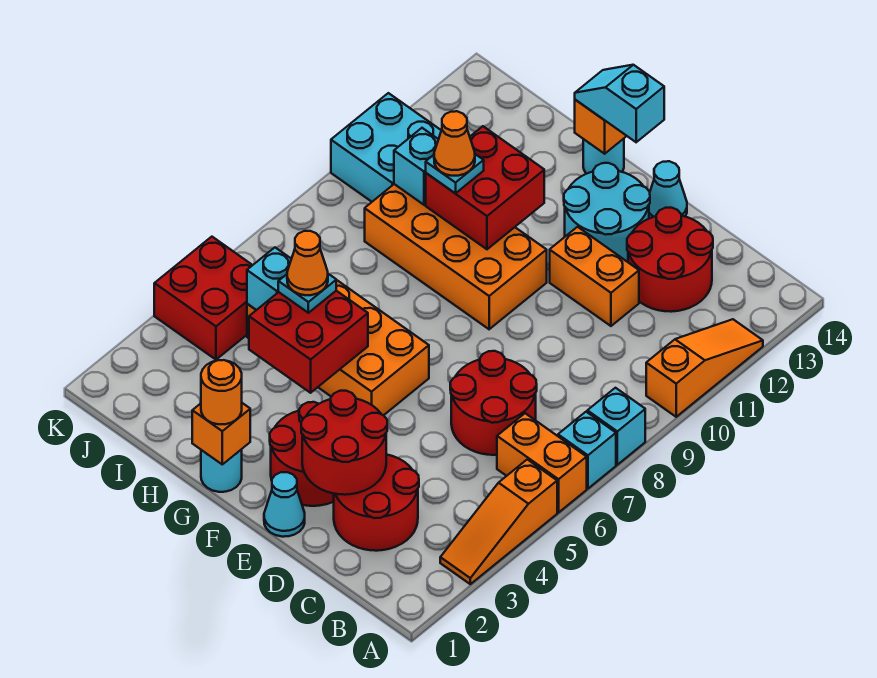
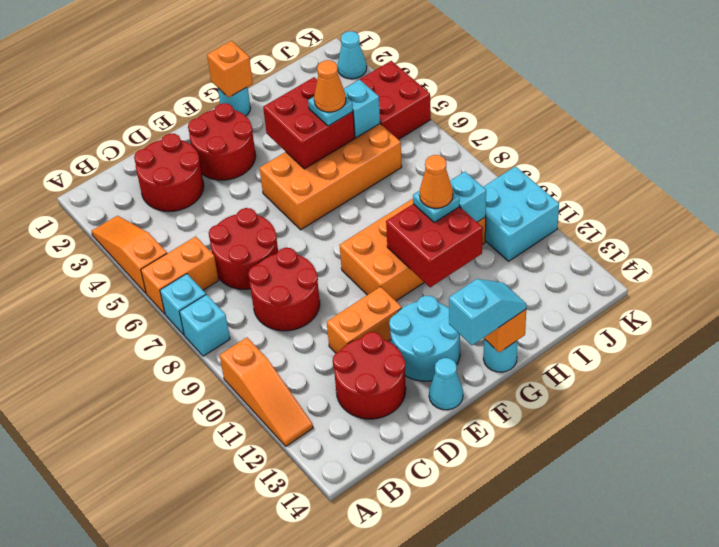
red 2x2 round brick [301,391,387,495] -> red 2x2 round brick moved to [248,248,320,331]
cyan 1x1 cone [264,472,305,537] -> cyan 1x1 cone moved to [337,31,367,79]
orange 1x1 round brick [201,360,242,424] -> none

